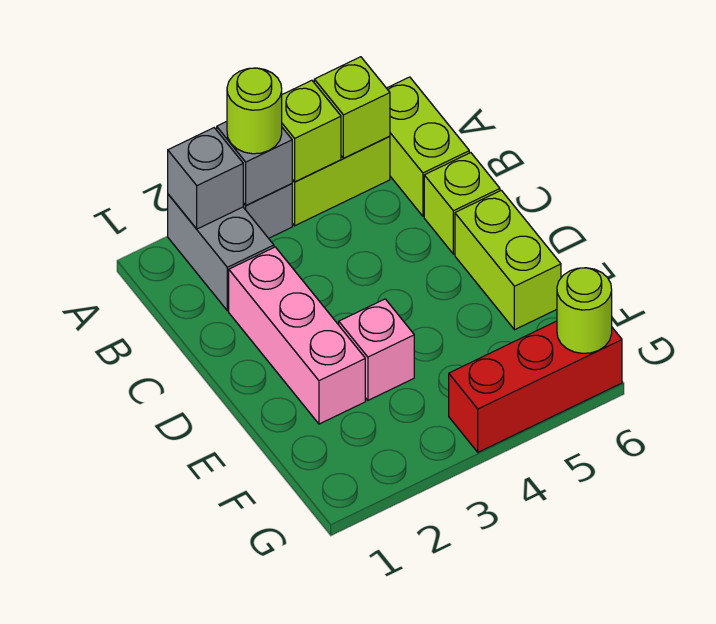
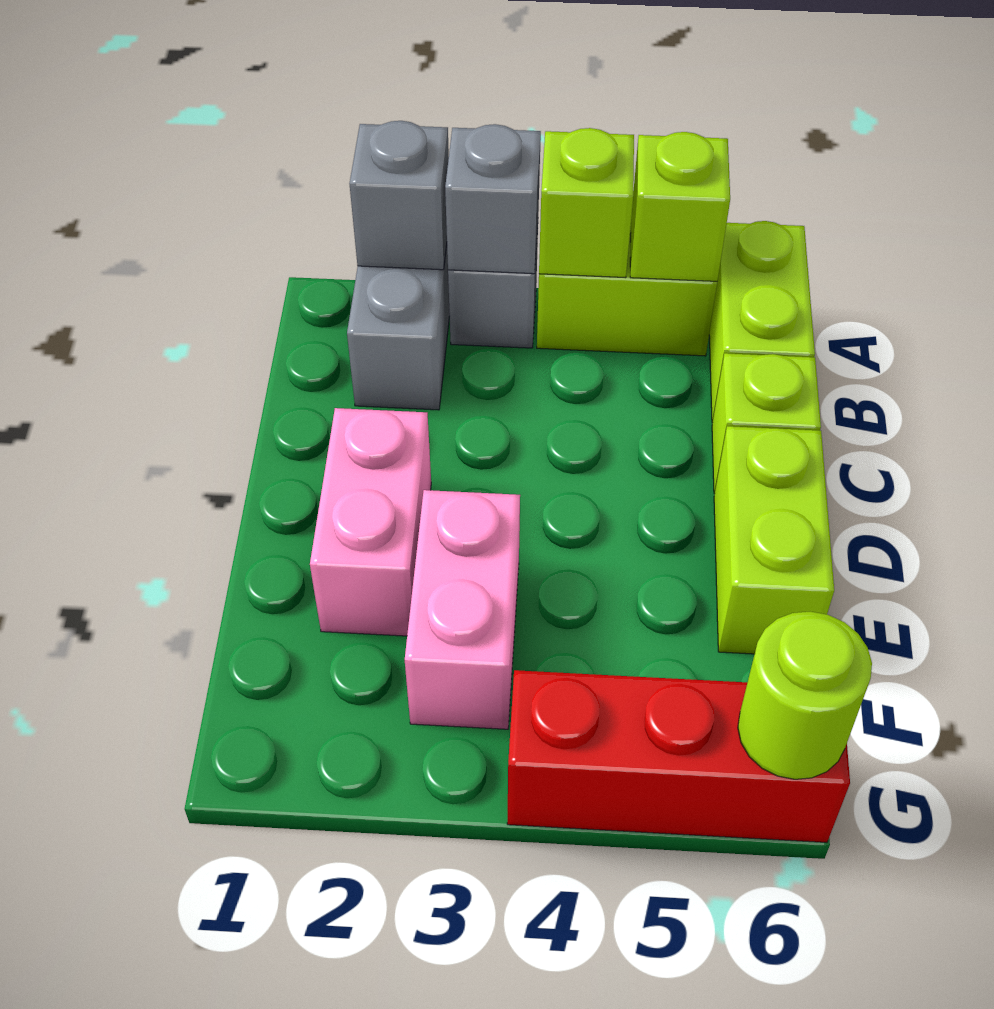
lime 1x1 round brick [227,68,282,154] -> none
pink 1x3 brick [229,247,365,424] -> pink 1x2 brick [310,408,431,636]
pink 1x1 brick [339,299,414,400] -> pink 1x2 brick [405,490,520,729]

